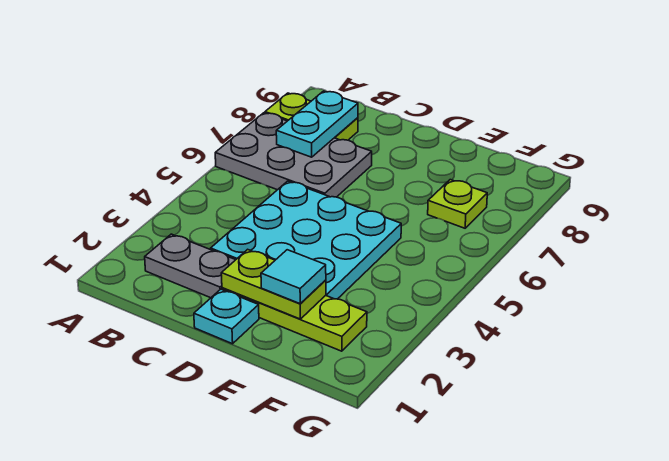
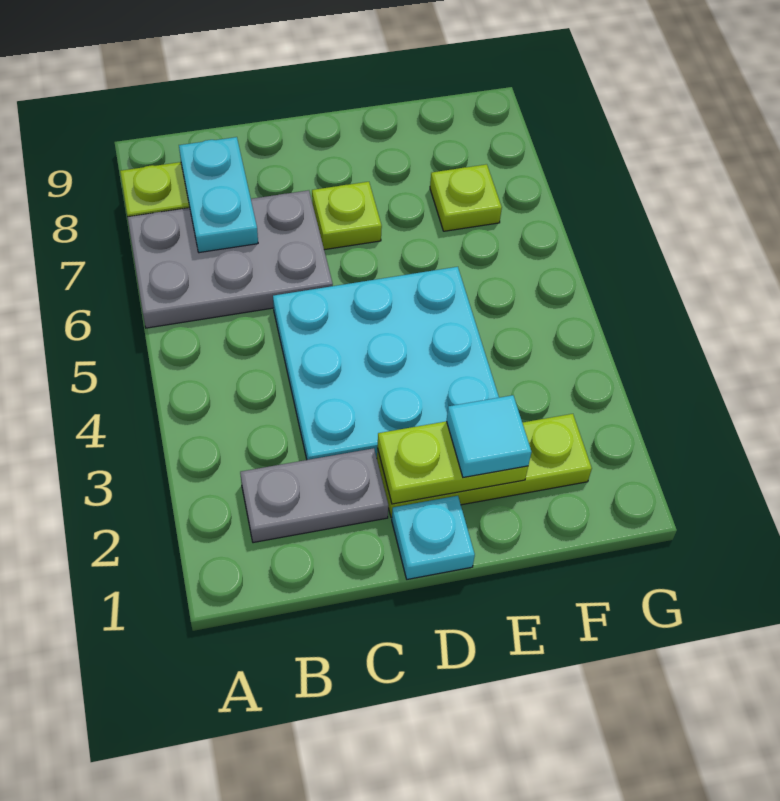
none -> lime 1x1 plate [312,182,382,250]

